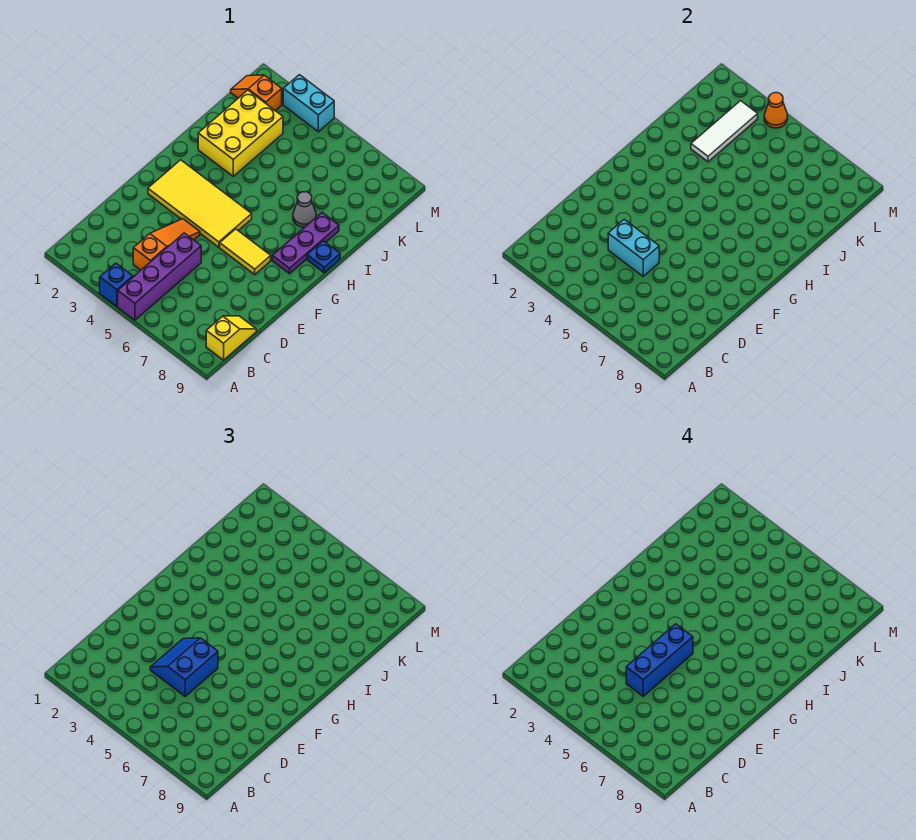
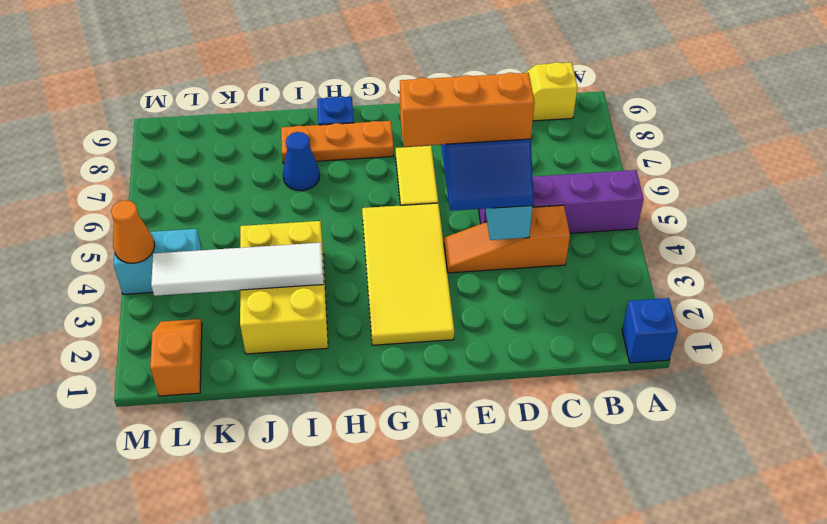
blue 1x1 brick [100,263,133,307] -> blue 1x1 brick moved to [622,298,678,363]
blue 1x3 brick [626,624,693,696] -> orange 1x3 brick [400,73,535,147]
purple 1x3 plate [272,213,339,274] -> orange 1x3 plate [281,121,394,163]
yellow 2x3 brick [198,90,283,176] -> yellow 2x3 brick turned to [240,221,328,354]
grey 1x1 cone [293,192,316,227] -> blue 1x1 cone [283,132,320,191]
white 1x3 tile [691,101,758,162] -> white 1x4 tile [151,243,324,296]
orange 1x2 slope [231,75,282,111] -> orange 1x2 slope turned to [150,319,202,396]
cyan 1x2 brick [283,75,334,132] -> cyan 1x2 brick turned to [114,229,202,294]

